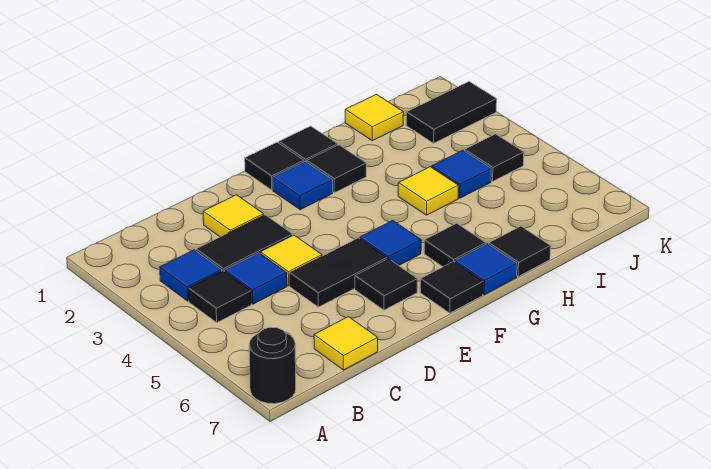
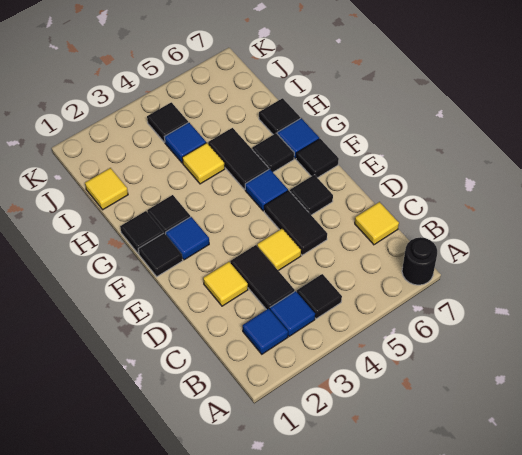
blue 1x1 tile [225,253,287,304] -> blue 1x1 tile moved to [243,309,288,354]
black 1x2 tile [406,82,497,143] -> black 1x2 tile moved to [208,128,269,190]

